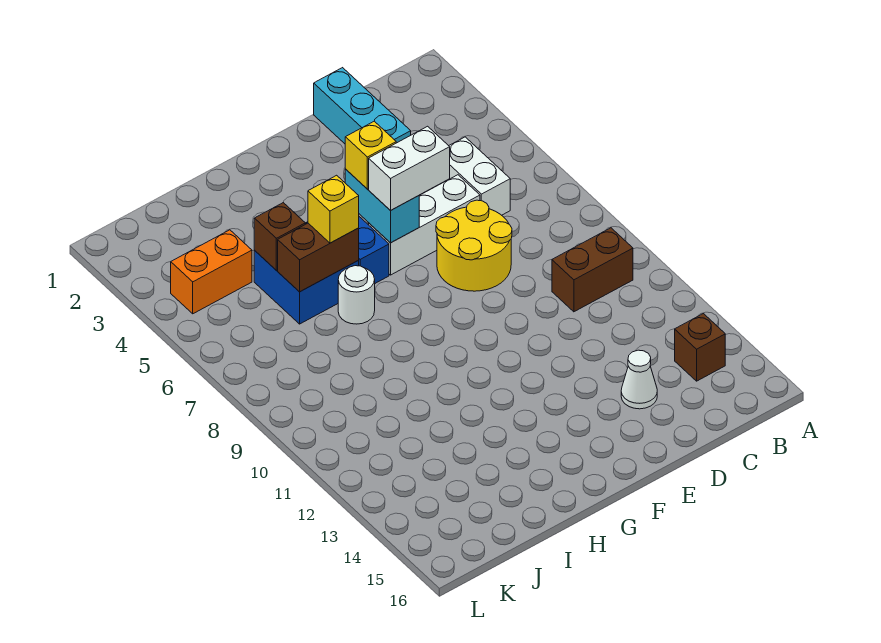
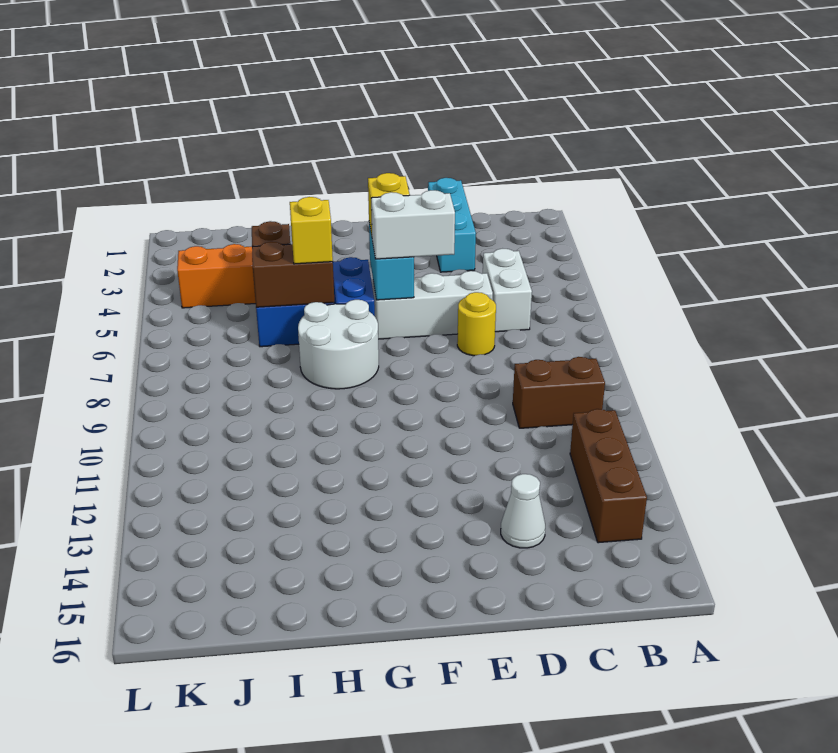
brown 1x1 brick [675,314,725,381] -> brown 1x3 brick [570,409,647,543]
yellow 2x2 round brick [436,200,512,291] -> yellow 1x1 round brick [457,292,496,356]
white 1x1 round brick [338,266,375,324] -> white 2x2 round brick [298,300,379,389]

